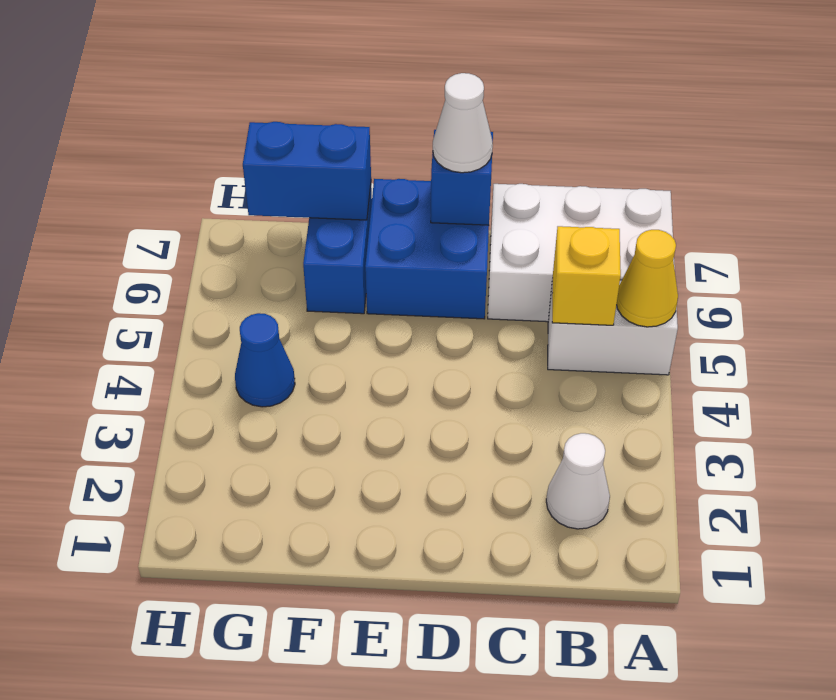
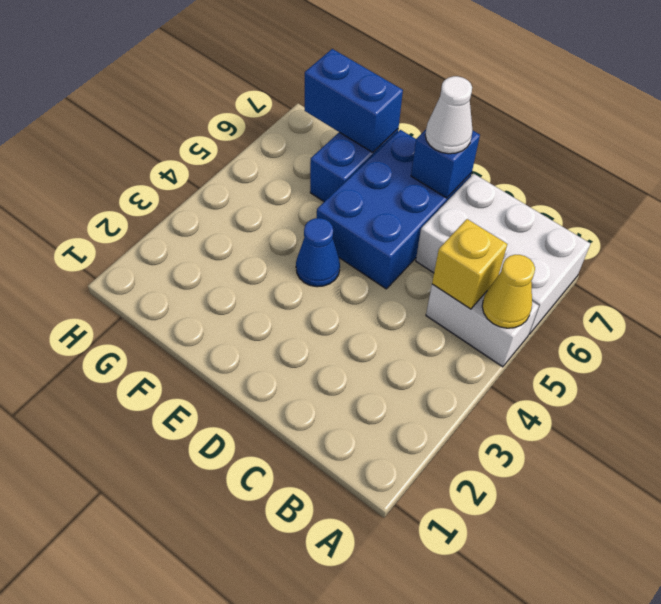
white 1x1 cone [546,433,610,529] -> none
blue 2x2 brick [365,179,489,319] -> blue 2x3 brick [317,130,472,289]
blue 1x1 cone [235,313,295,407] -> blue 1x1 cone moved to [296,218,340,287]

